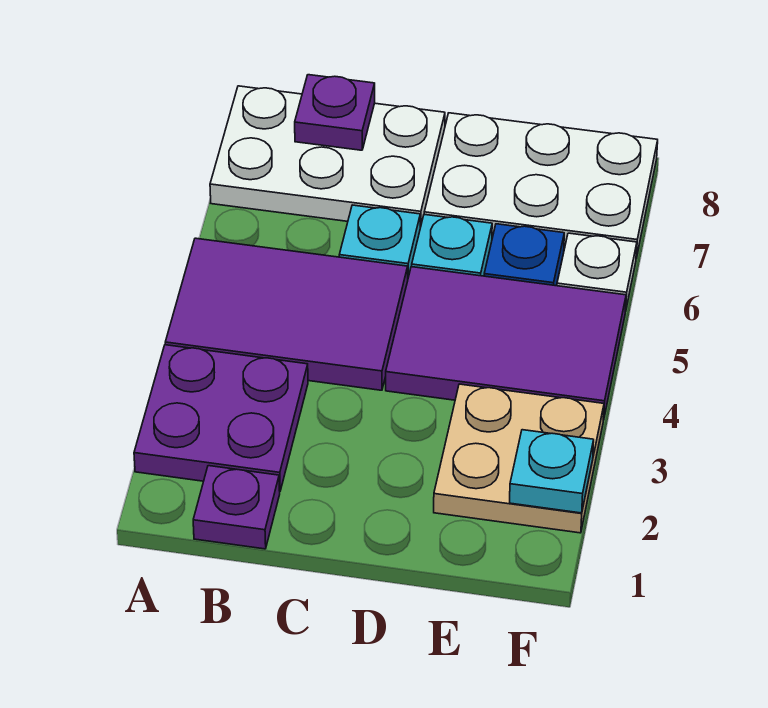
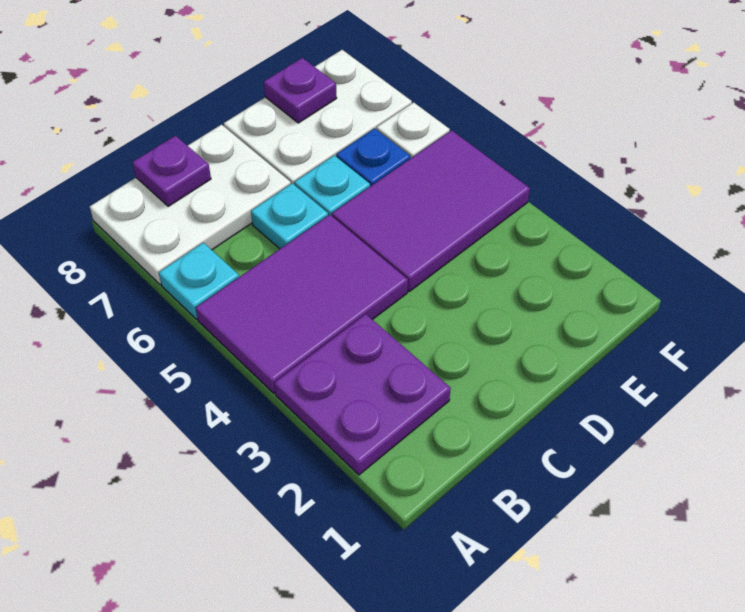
purple 1x1 plate [193,466,280,549] -> purple 1x1 plate moved to [264,58,337,123]
tan 2x2 plate [434,384,604,533] -> none
cyan 1x1 plate [510,430,594,513] -> cyan 1x1 plate moved to [159,243,239,319]

